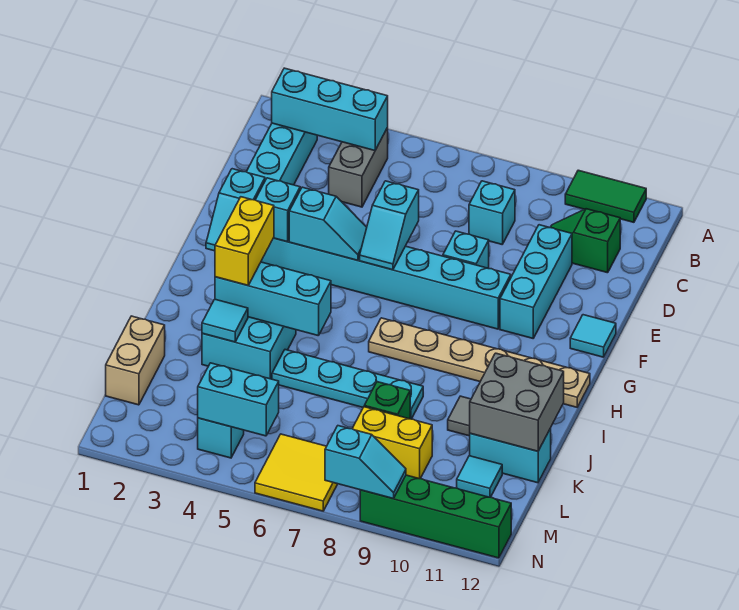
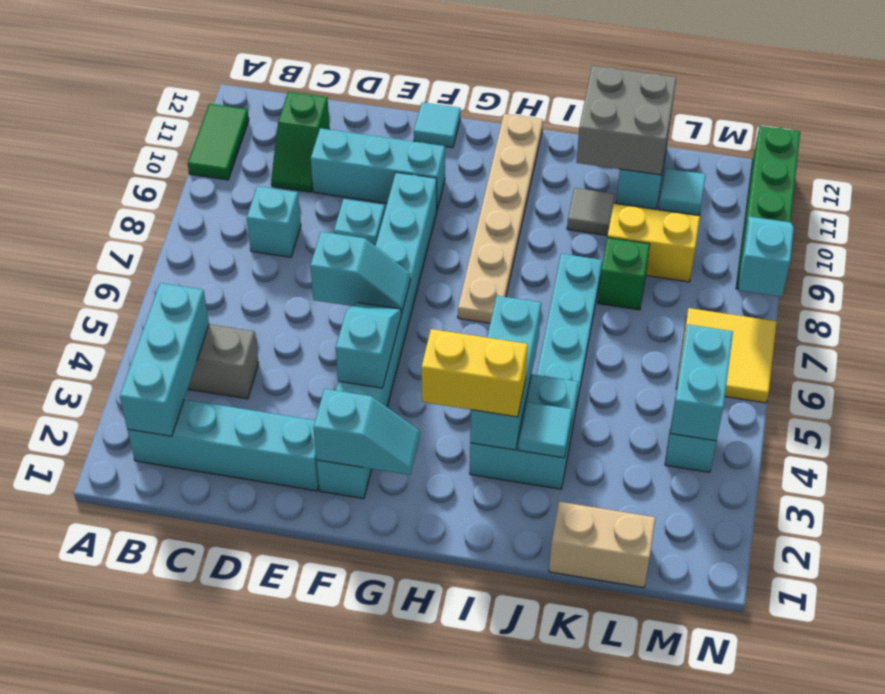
cyan 1x1 brick [255,178,300,242] -> none
yellow 1x2 brick [352,407,432,479] -> yellow 1x2 brick turned to [607,204,700,282]

